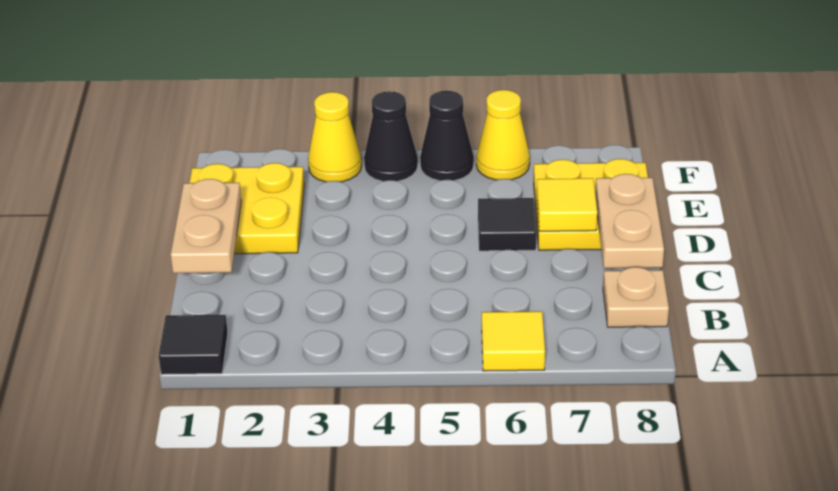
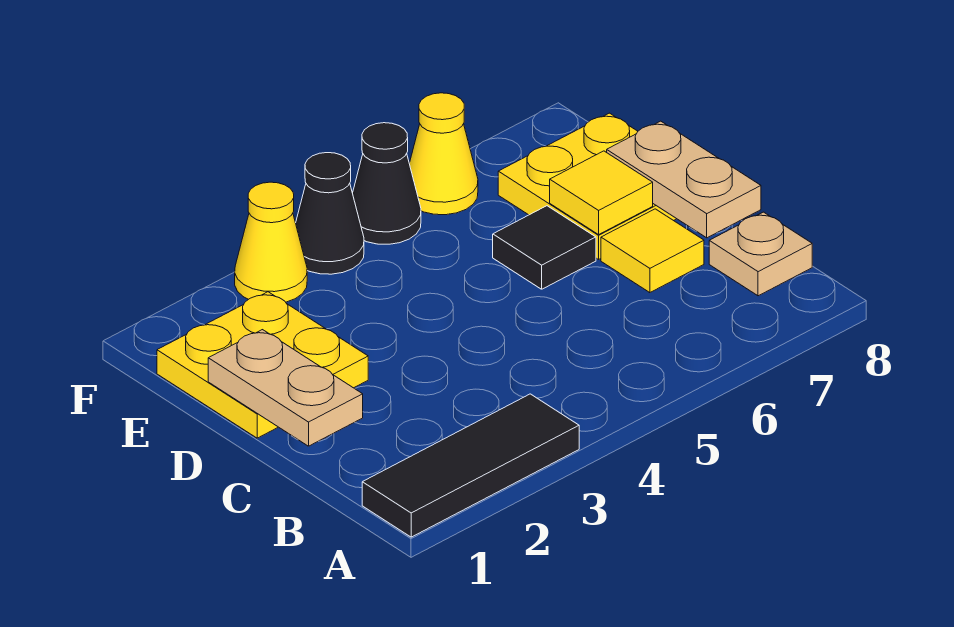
black 1x1 tile [159,315,228,374] -> black 1x3 tile [362,394,579,537]
yellow 1x1 tile [482,311,545,371] -> yellow 1x1 tile moved to [601,209,704,293]

